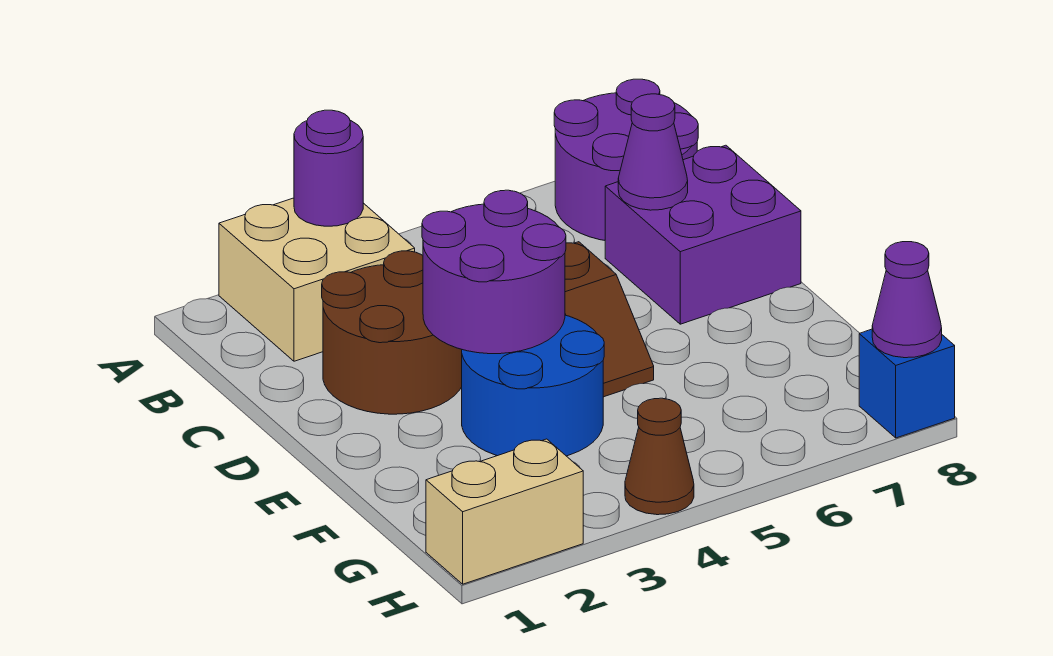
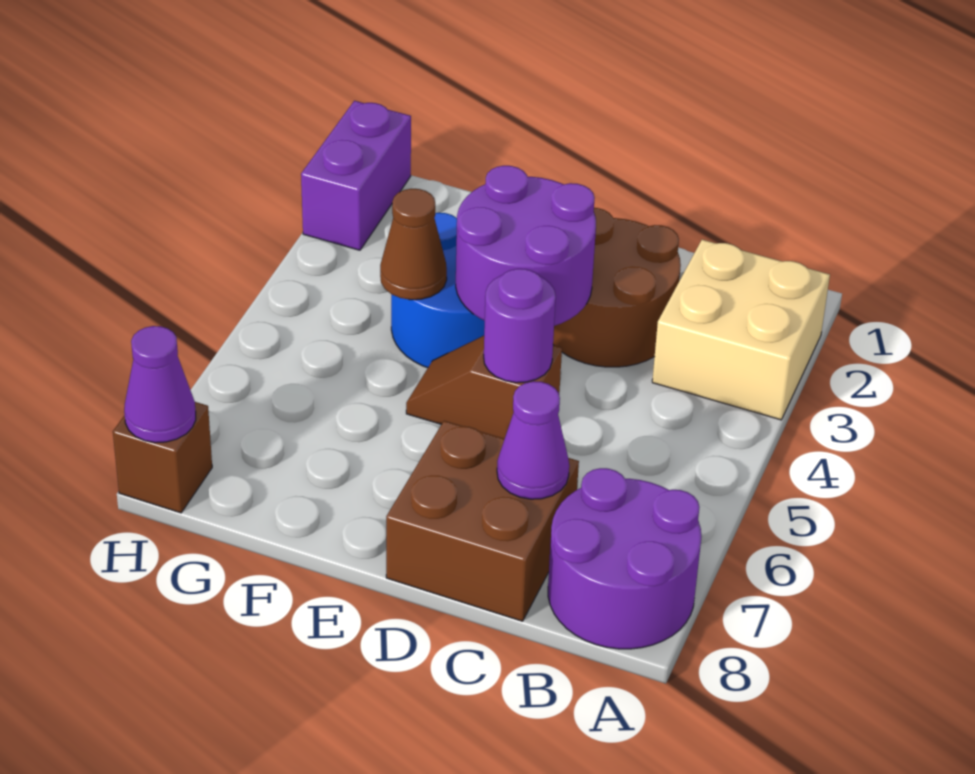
purple 1x1 round brick [294,110,363,226] -> purple 1x1 round brick moved to [484,269,556,383]
purple 2x2 brick [605,145,801,324] -> brown 2x2 brick [386,421,579,621]
tan 1x2 brick [426,439,583,584] -> purple 1x2 brick [301,101,411,250]
brown 1x1 cone [625,398,694,515] -> brown 1x1 cone moved to [380,189,447,300]
blue 1x1 brick [859,329,955,438] -> brown 1x1 brick [113,402,212,513]

